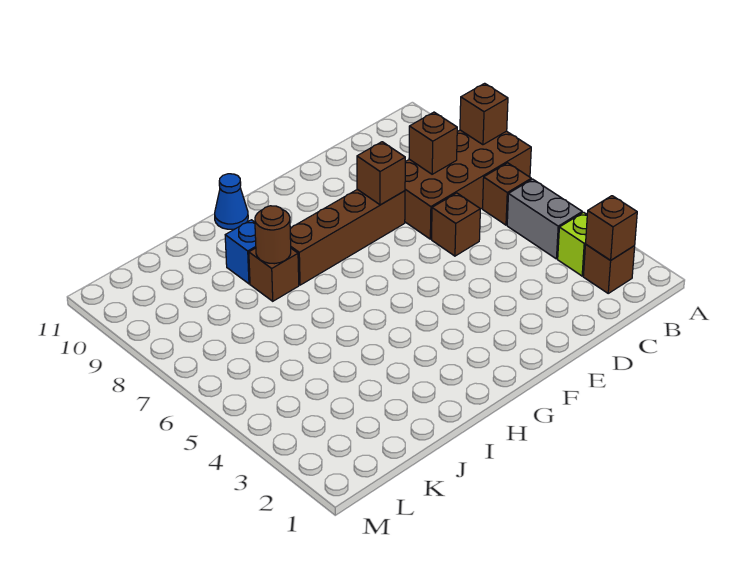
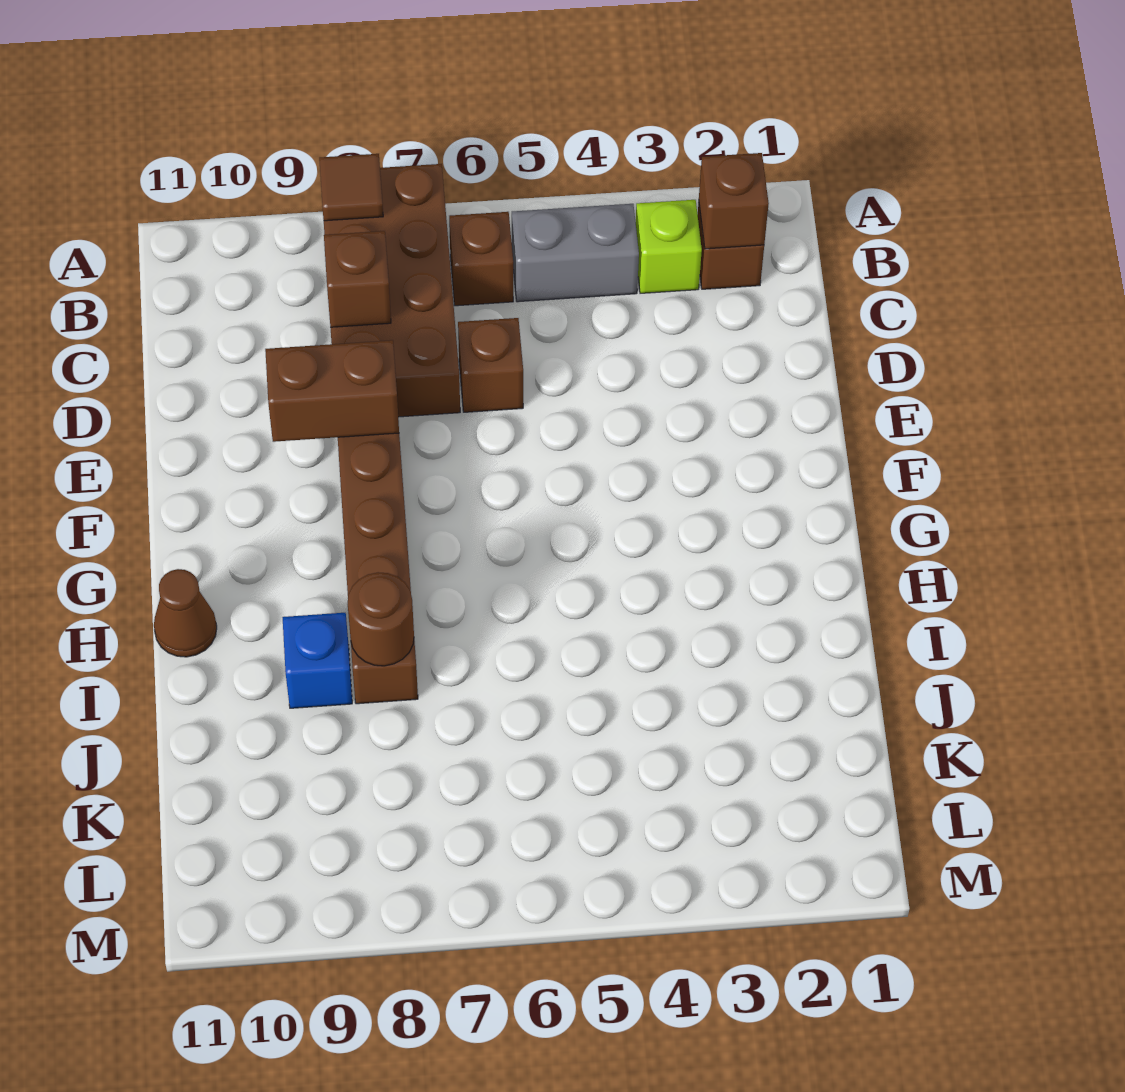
brown 1x1 brick [460,83,508,145] -> brown 1x1 tile [319,154,383,221]
brown 1x1 brick [357,142,405,205] -> brown 1x2 brick [265,340,399,442]
blue 1x1 cone [215,174,248,229] -> brown 1x1 cone [154,569,217,657]

